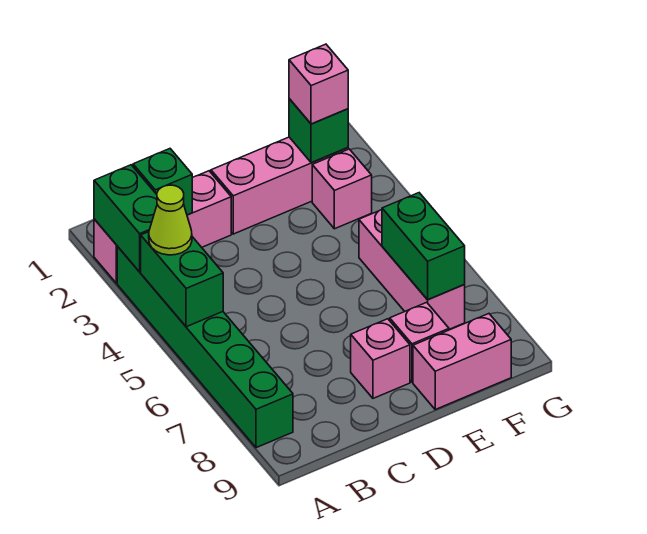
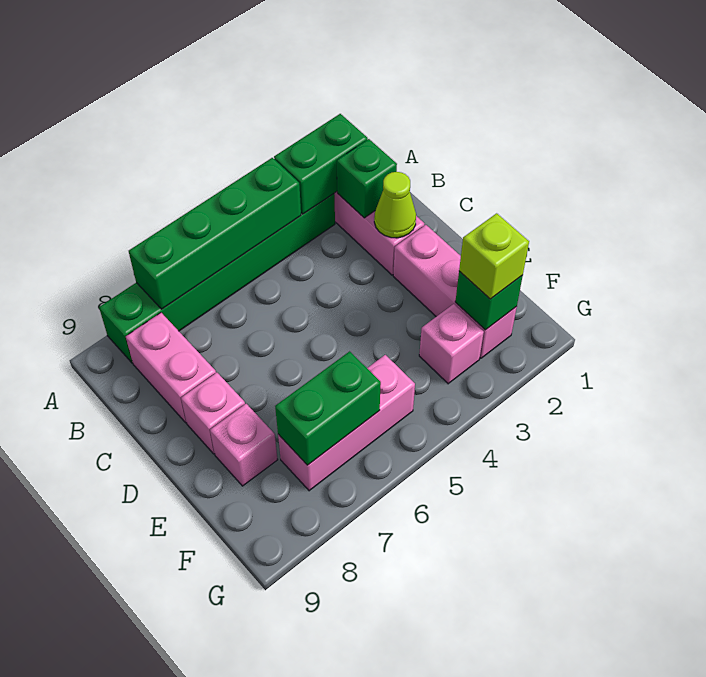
green 1x2 brick [141,232,223,327] -> green 1x4 brick [129,158,301,309]
lime 1x1 cone [149,185,192,255] -> lime 1x1 cone moved to [374,172,416,238]
pink 1x2 brick [413,314,511,409] -> pink 1x2 brick moved to [126,313,216,423]
pink 1x1 brick [289,44,348,124] -> lime 1x1 brick [459,213,529,299]

